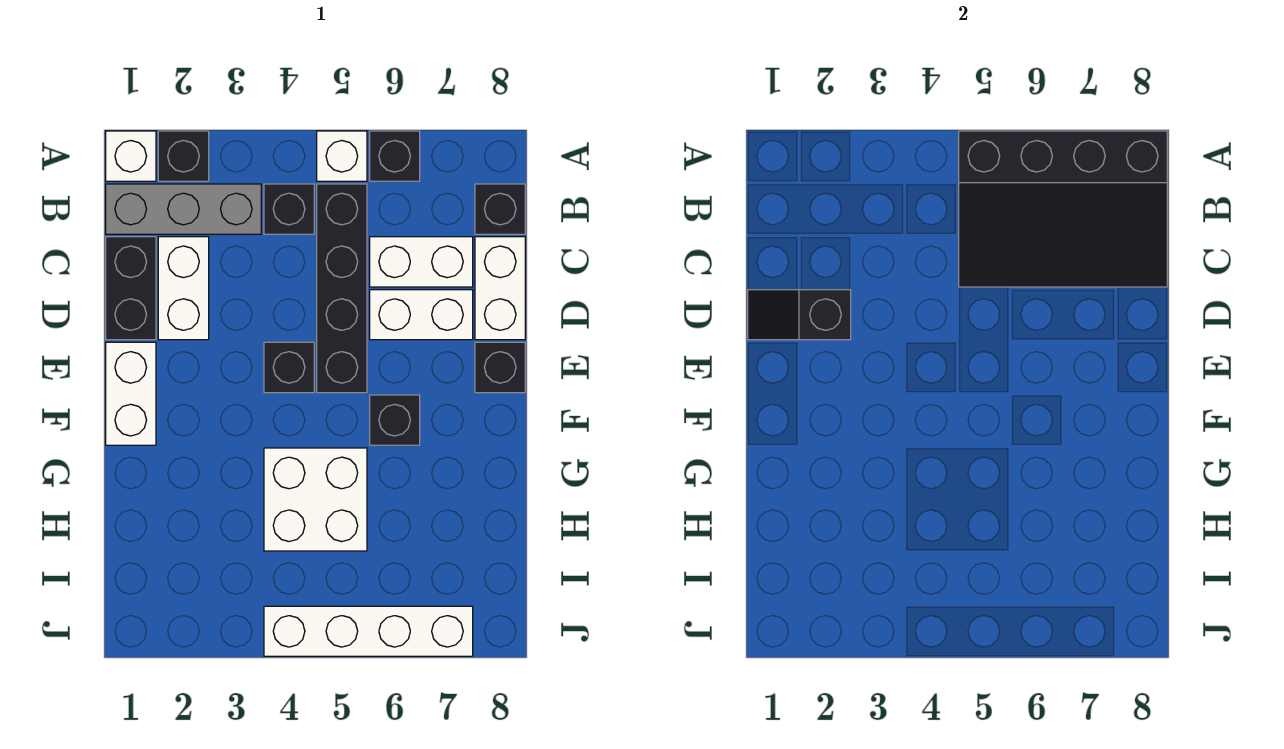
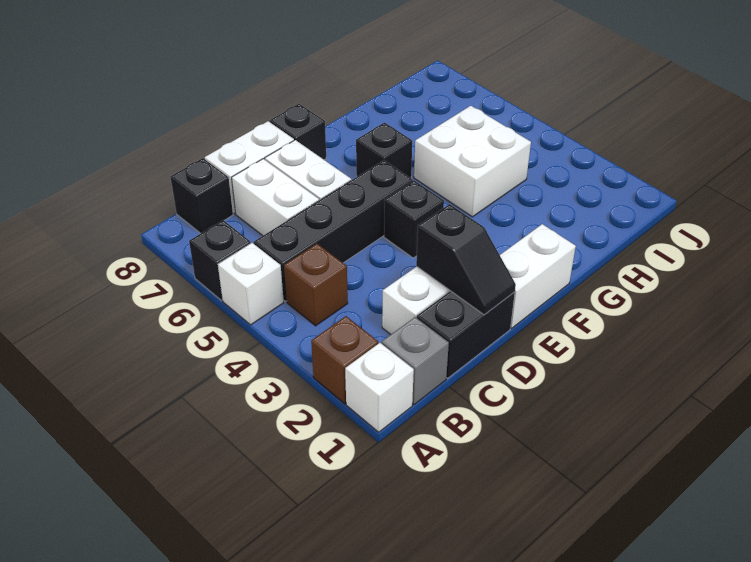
black 1x1 brick [158,131,209,181] -> brown 1x1 brick [311,316,378,404]
black 3x4 slope [959,131,1167,287] -> none
grey 1x3 brick [106,184,261,234] -> grey 1x1 brick [382,317,449,405]
black 1x1 brick [264,184,314,234] -> brown 1x1 brick [284,244,348,326]
white 1x4 brick [264,606,473,656] -> none

